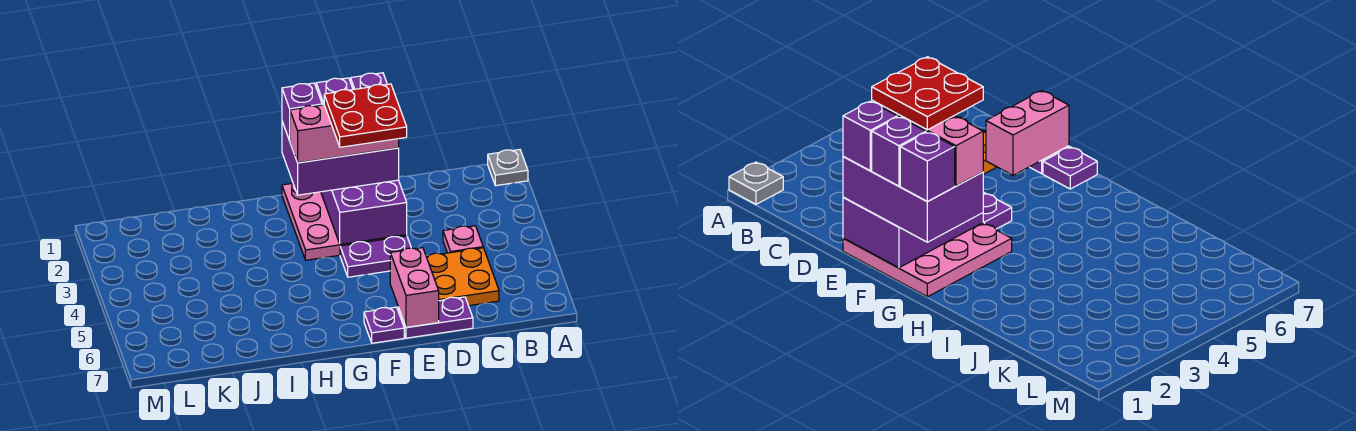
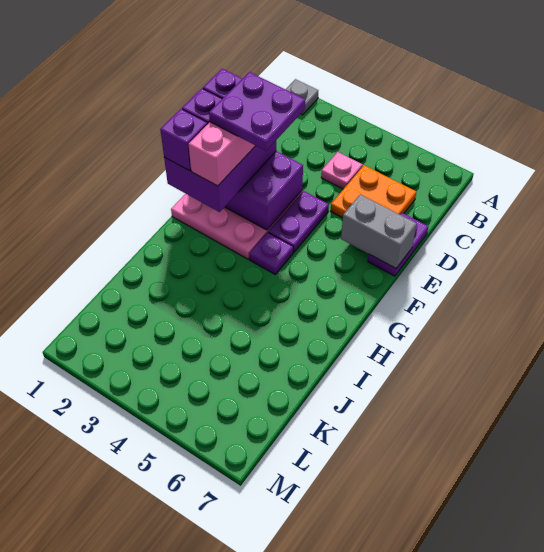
red 2x2 plate [324,84,407,147] -> purple 2x2 plate [209,72,305,151]
pink 1x2 brick [390,248,439,327] -> grey 1x2 brick [341,194,417,268]
purple 1x1 plate [364,307,404,343] -> purple 1x1 plate moved to [249,232,293,274]

